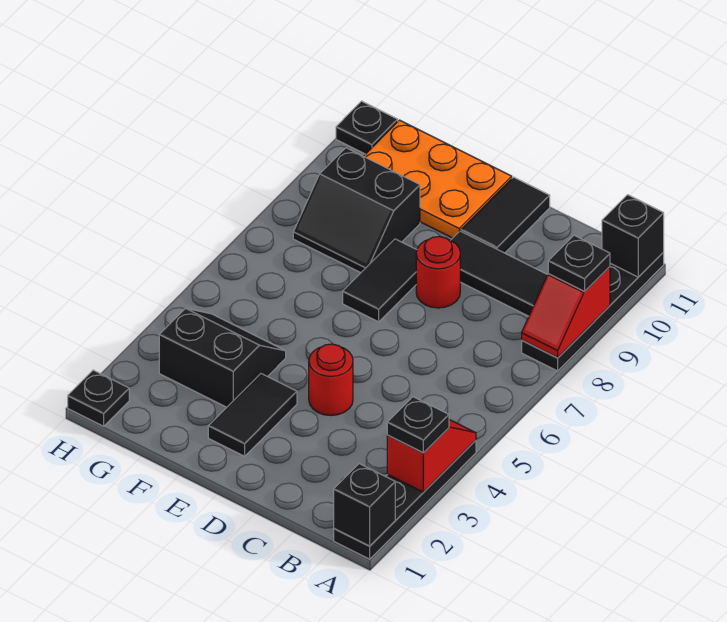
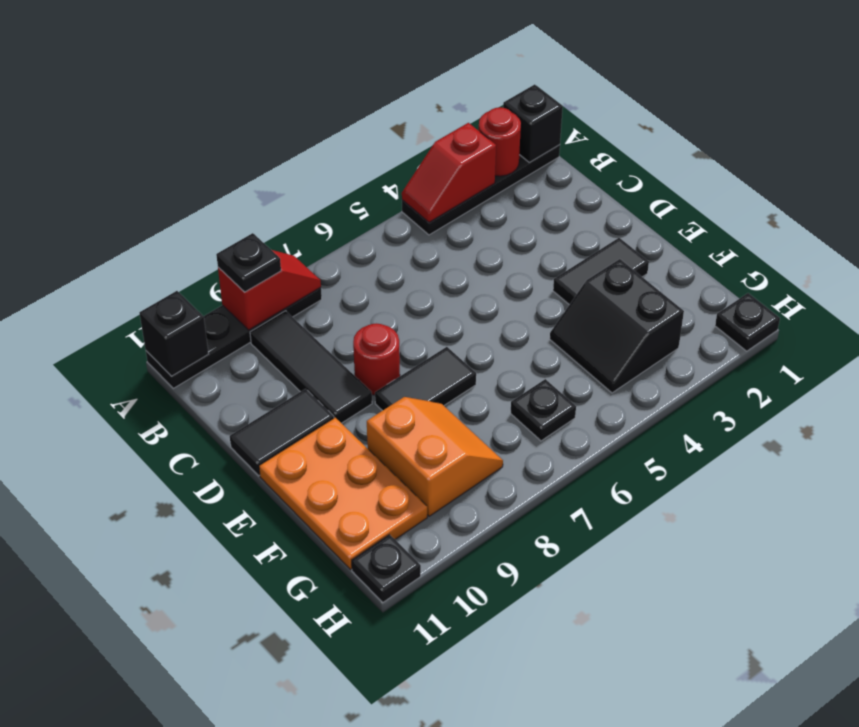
black 1x1 plate [387,397,449,453] -> black 1x1 plate moved to [511,379,576,441]
red 1x1 round brick [309,344,353,416] -> red 1x1 round brick moved to [479,107,521,176]
black 2x2 slope [293,148,420,273] -> orange 2x2 slope [367,397,503,516]

